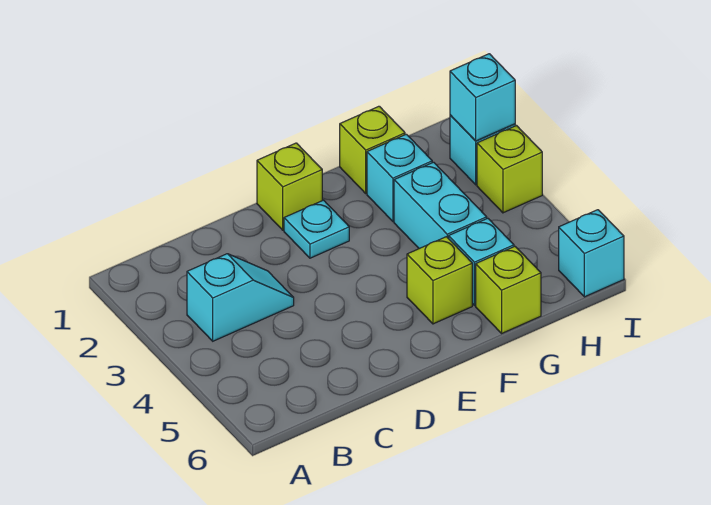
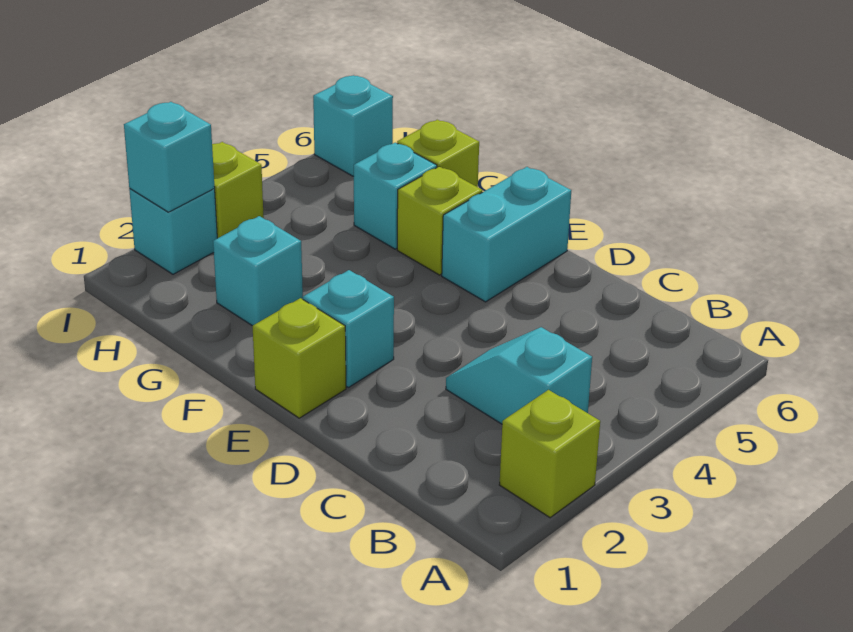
cyan 1x1 plate [284,200,349,258] -> cyan 1x1 brick [303,270,394,387]
lime 1x1 brick [340,106,405,193] -> lime 1x1 brick moved to [499,390,600,518]
cyan 1x2 brick [394,162,487,249] -> cyan 1x2 brick moved to [442,167,571,302]

